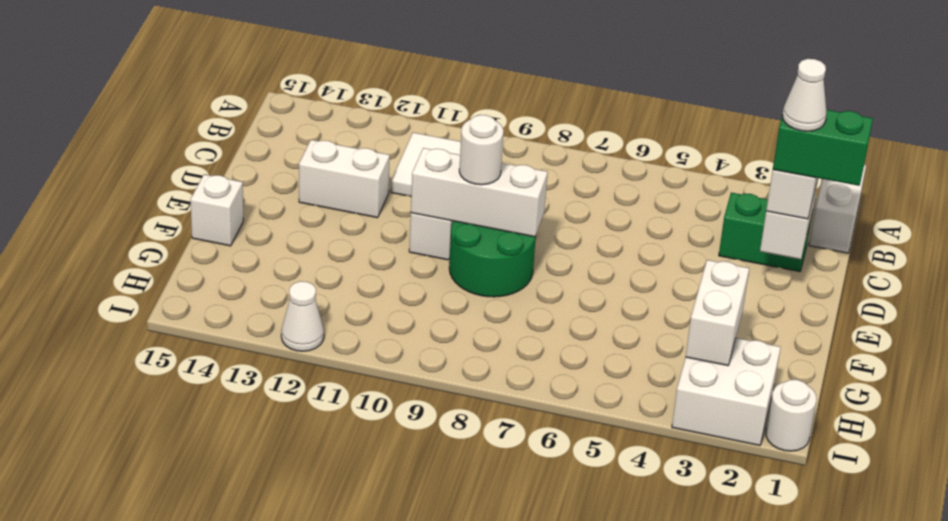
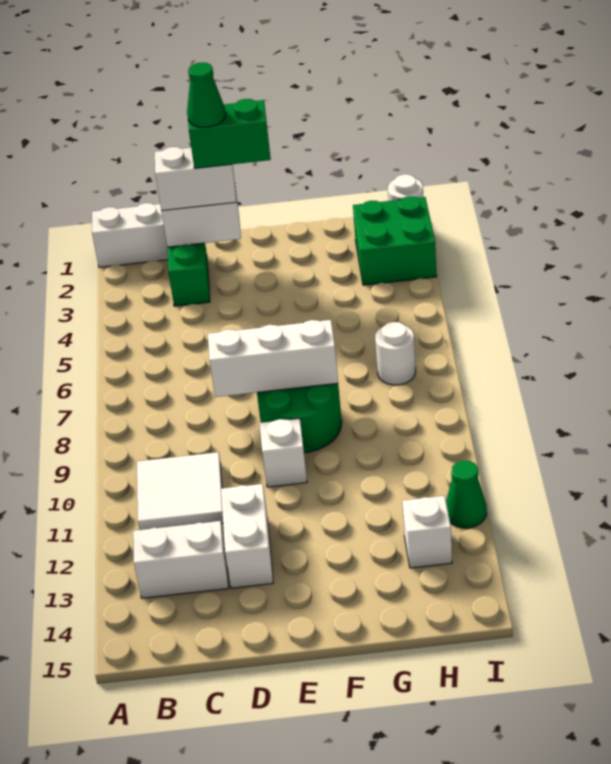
green 1x2 brick [773,110,873,186] -> green 1x2 brick turned to [188,99,271,168]
white 1x1 cone [783,59,827,131] -> green 1x1 cone [187,63,226,127]
white 1x3 brick [411,148,548,237] -> white 1x3 brick turned to [208,320,338,397]
white 1x1 round brick [459,115,504,185] -> white 1x1 round brick moved to [375,322,416,385]
white 1x1 brick [190,174,243,246] -> white 1x1 brick moved to [402,496,452,568]
white 1x2 brick [686,260,749,366] -> white 1x2 brick moved to [133,521,229,598]
white 2x2 brick [672,338,781,446] -> green 2x2 brick [353,196,437,285]
white 1x1 cone [281,281,324,351] -> green 1x1 cone [446,460,487,528]

